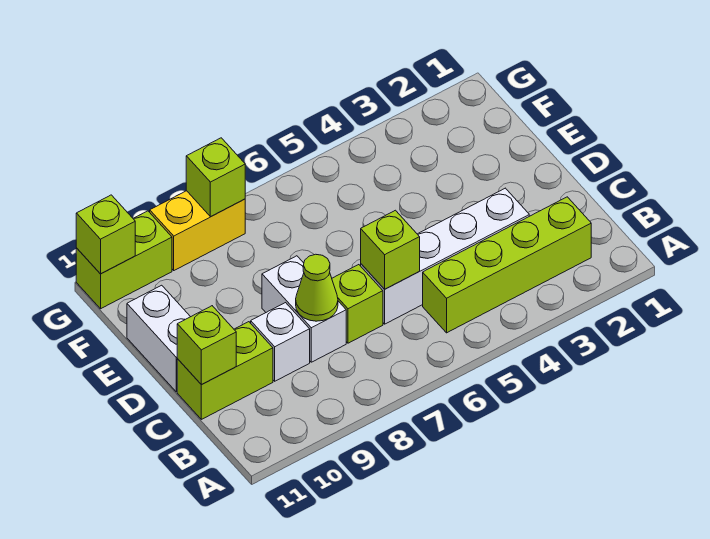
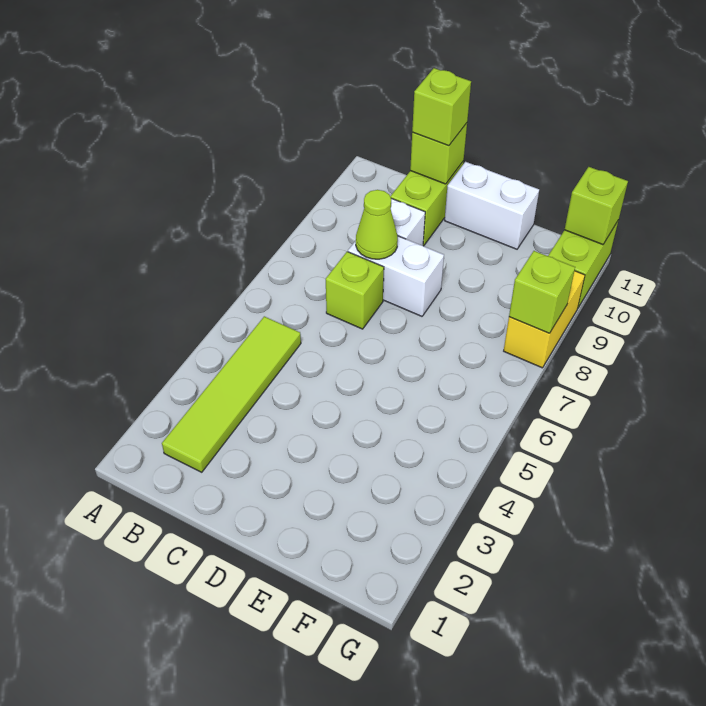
lime 1x4 brick [423,197,591,333] -> lime 1x4 tile [162,316,301,472]
white 1x4 brick [361,188,529,324] -> none
lime 1x1 brick [361,210,420,289] -> lime 1x1 brick moved to [412,68,471,146]

